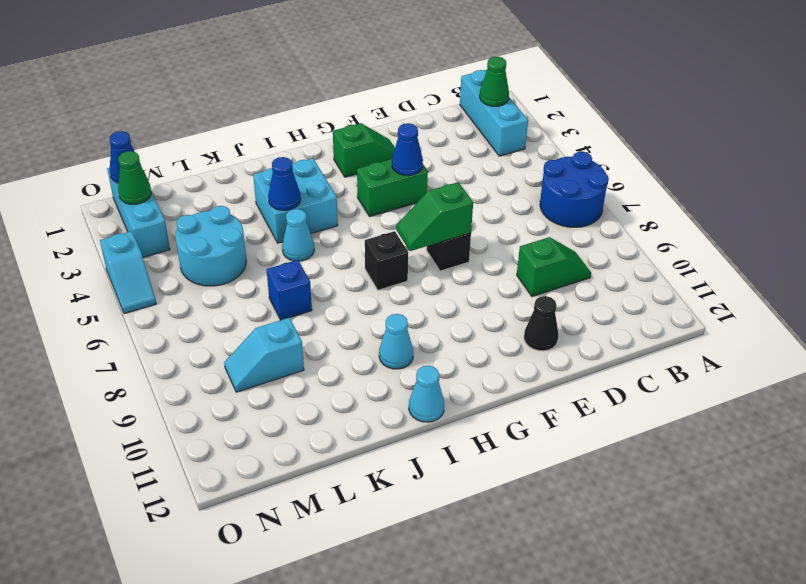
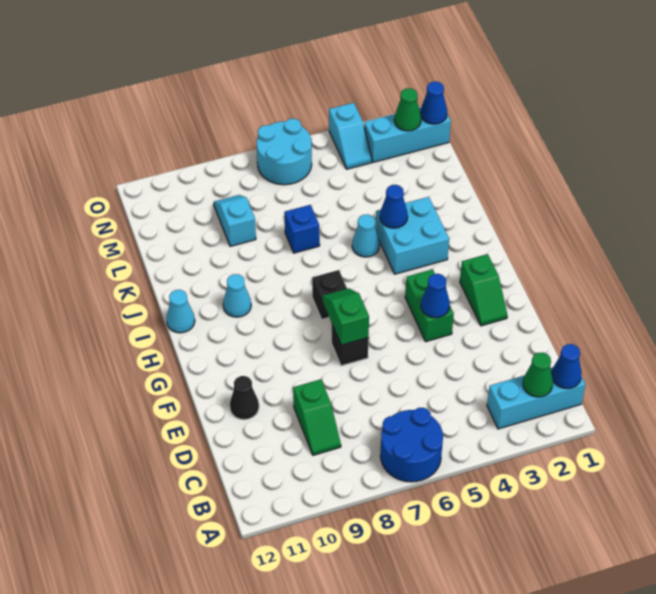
none -> blue 1x1 cone [552,344,582,389]
cyan 2x2 round brick [175,206,246,286] -> cyan 2x2 round brick moved to [257,119,312,185]
cyan 1x2 slope [100,231,156,314] -> cyan 1x2 slope turned to [329,103,372,169]

